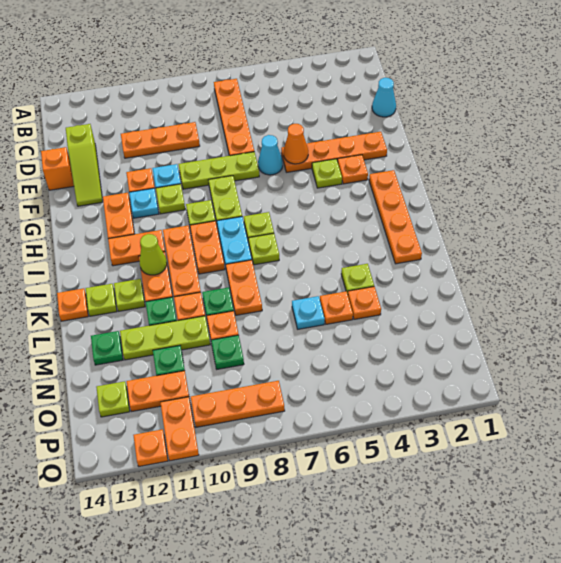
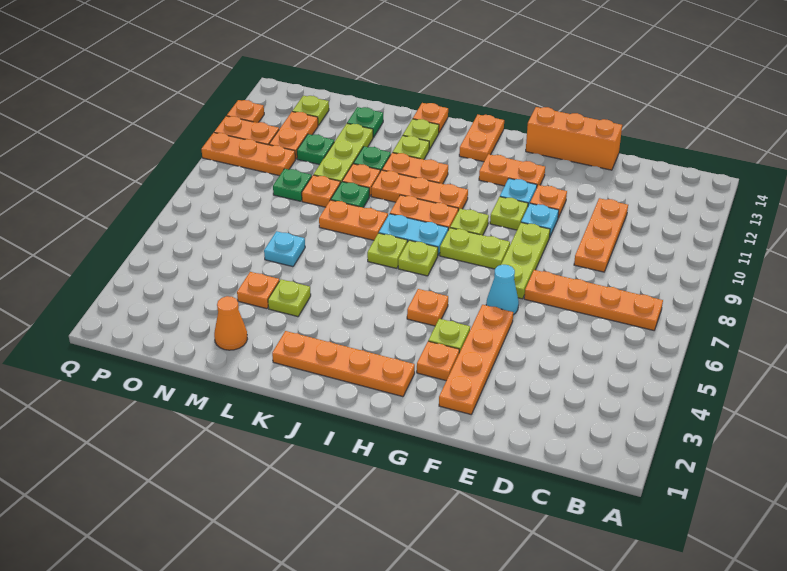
cyan 1x1 cone [372,78,396,117] -> none
lime 1x3 slope [66,124,103,206] -> none
orange 1x1 brick [41,147,74,190] -> orange 1x3 brick [526,107,622,170]
orange 1x1 cone [284,124,308,164] -> orange 1x1 cone moved to [214,296,247,350]
orange 1x2 plate [108,230,165,266] -> orange 1x2 plate moved to [459,115,504,162]
lime 1x1 cone [139,234,167,275] -> none
orange 1x1 plate [320,291,353,324] -> orange 1x1 plate moved to [407,289,448,326]
orange 1x3 plate [191,381,285,427] -> orange 1x3 plate turned to [201,133,295,176]

